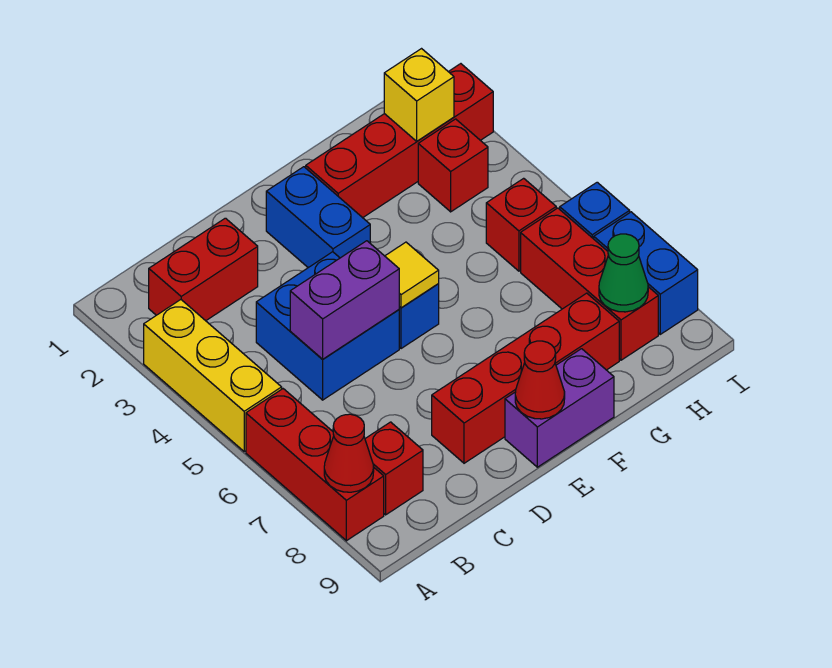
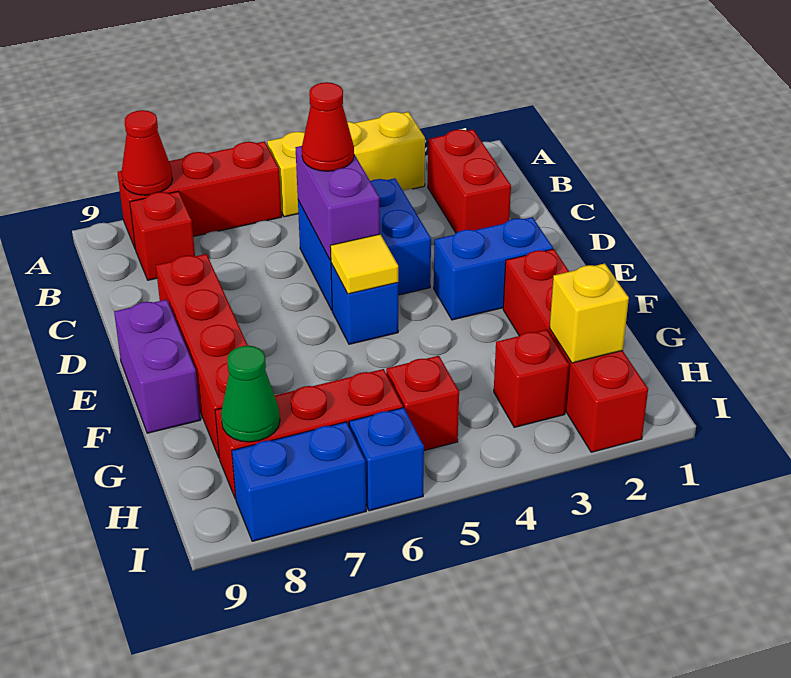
red 1x1 cone [515,341,565,419] -> red 1x1 cone moved to [302,82,354,171]

